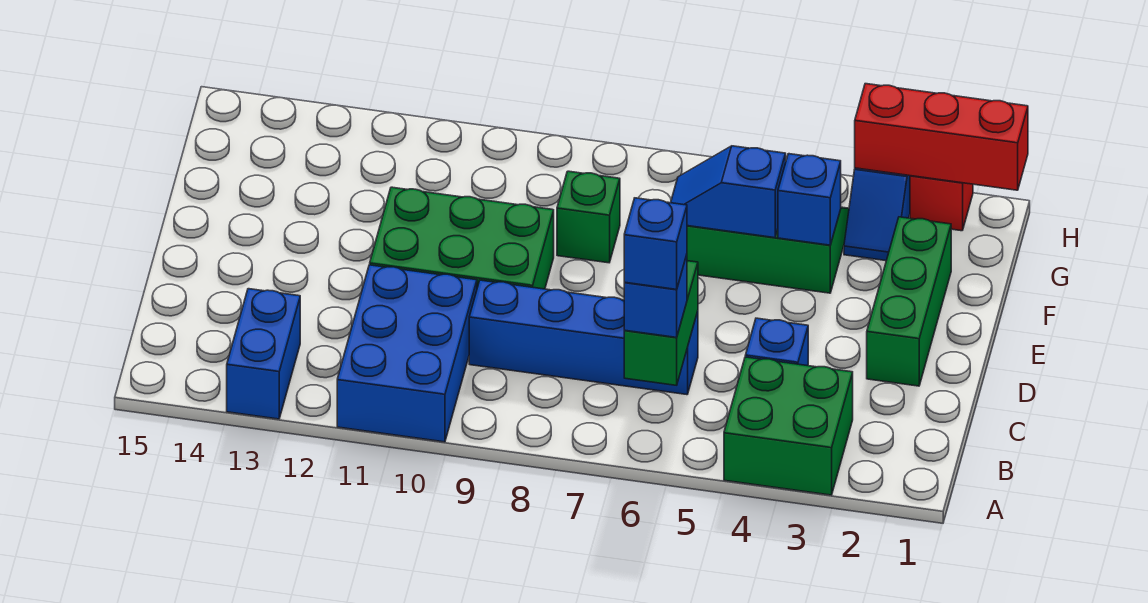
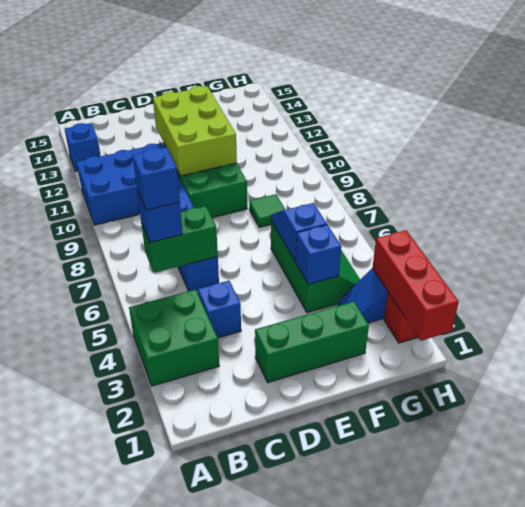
blue 1x2 brick [227,289,300,419] -> blue 1x1 brick [65,123,101,171]
none -> lime 2x3 brick [153,86,237,176]
green 1x1 brick [557,171,620,263] -> green 1x1 tile [249,194,285,227]

